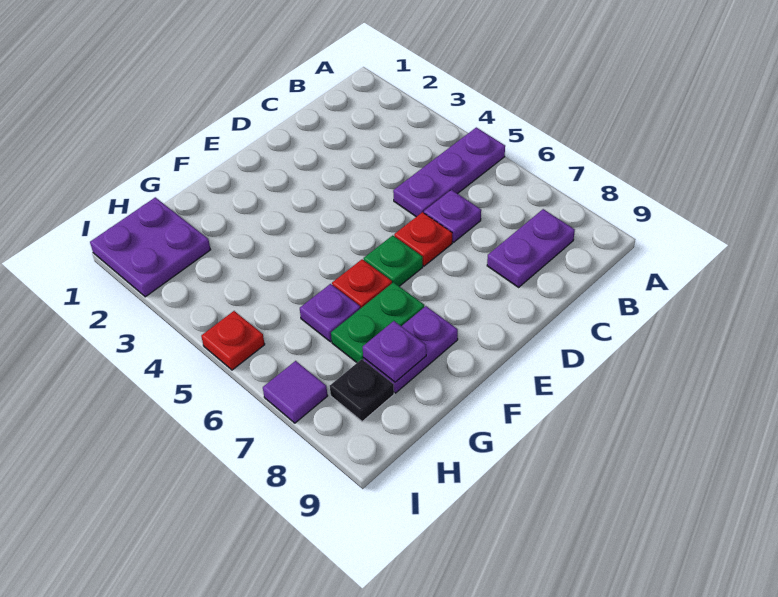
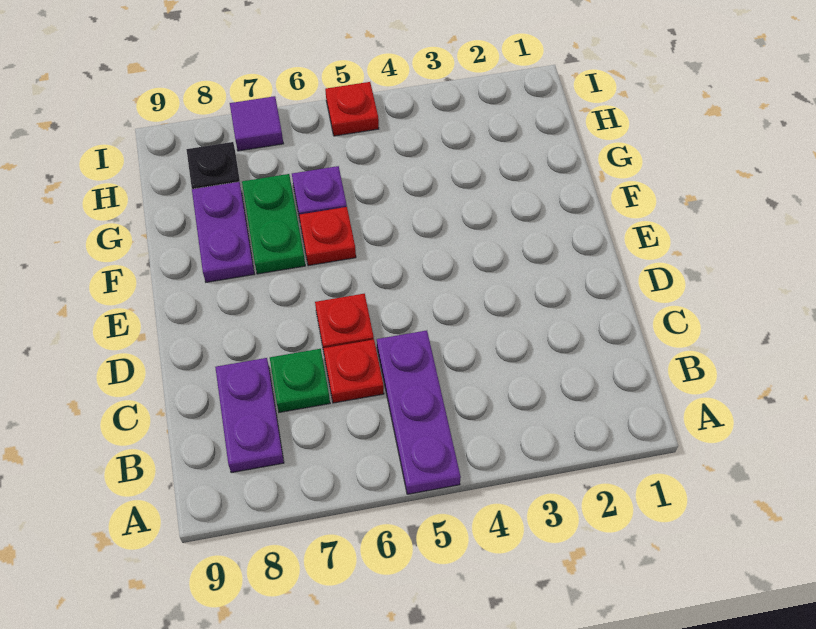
purple 1x1 plate [424,190,481,242] -> red 1x1 plate [323,340,384,403]
green 1x1 plate [364,235,423,286] -> green 1x1 plate moved to [270,349,330,412]
purple 1x1 plate [363,321,426,382] -> none
purple 2x2 plate [90,197,211,297] -> none

